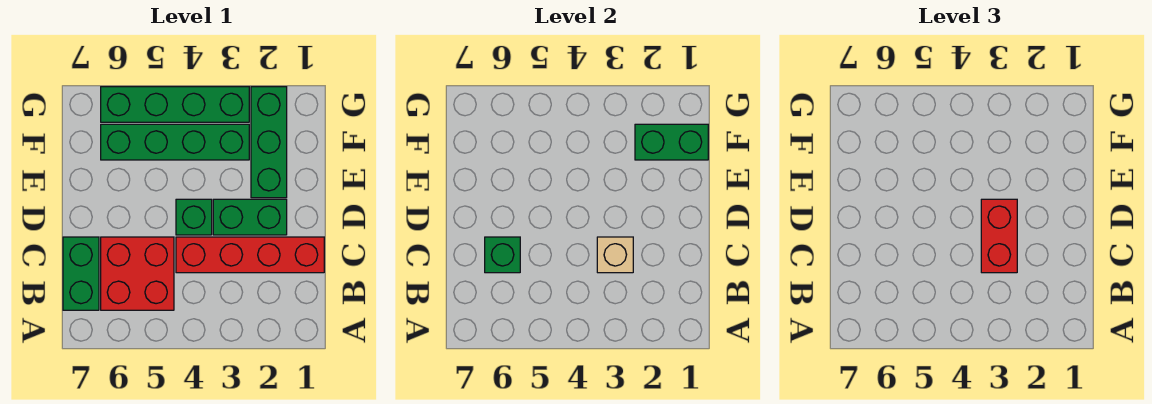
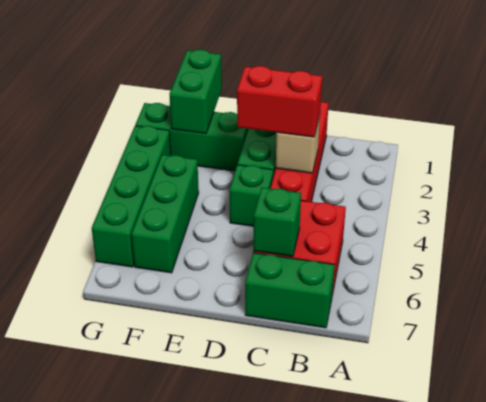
green 1x4 brick [101,124,249,160] -> green 1x3 brick [131,155,199,273]

